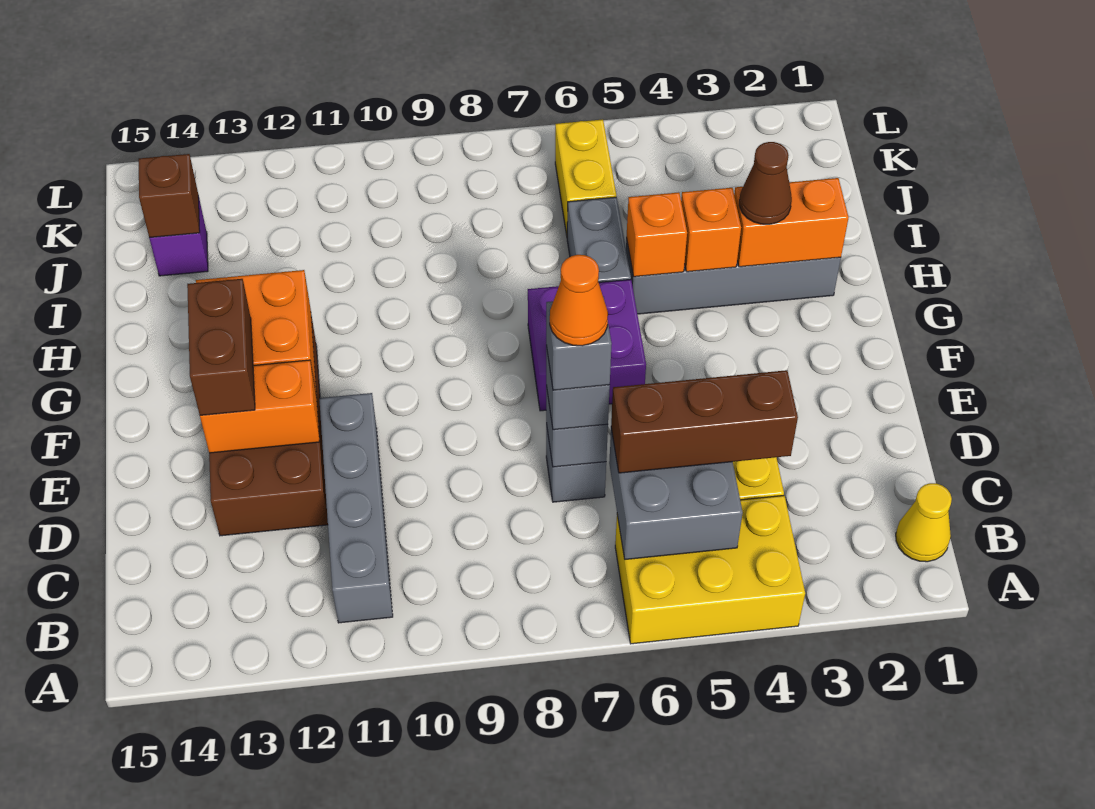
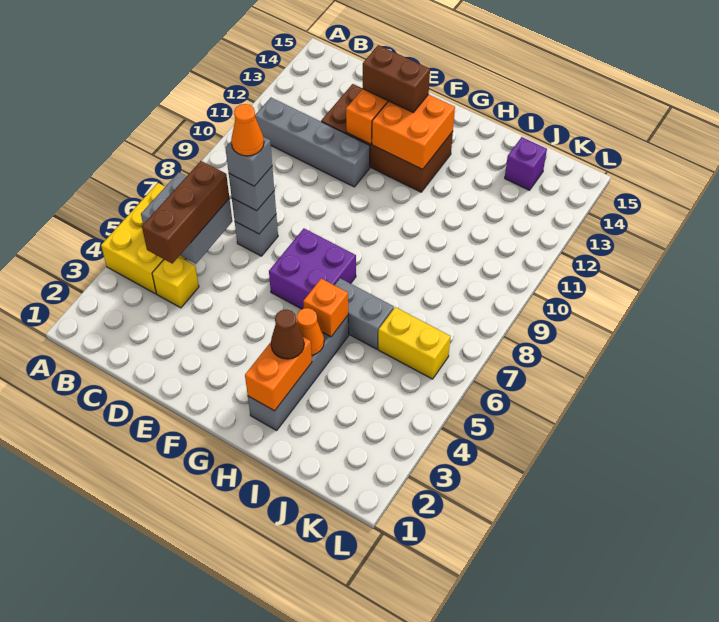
yellow 1x1 cone [896,483,952,562] -> none
orange 1x1 brick [681,188,741,272] -> orange 1x1 cone [296,308,324,355]
brown 1x1 brick [139,154,200,238] -> none

